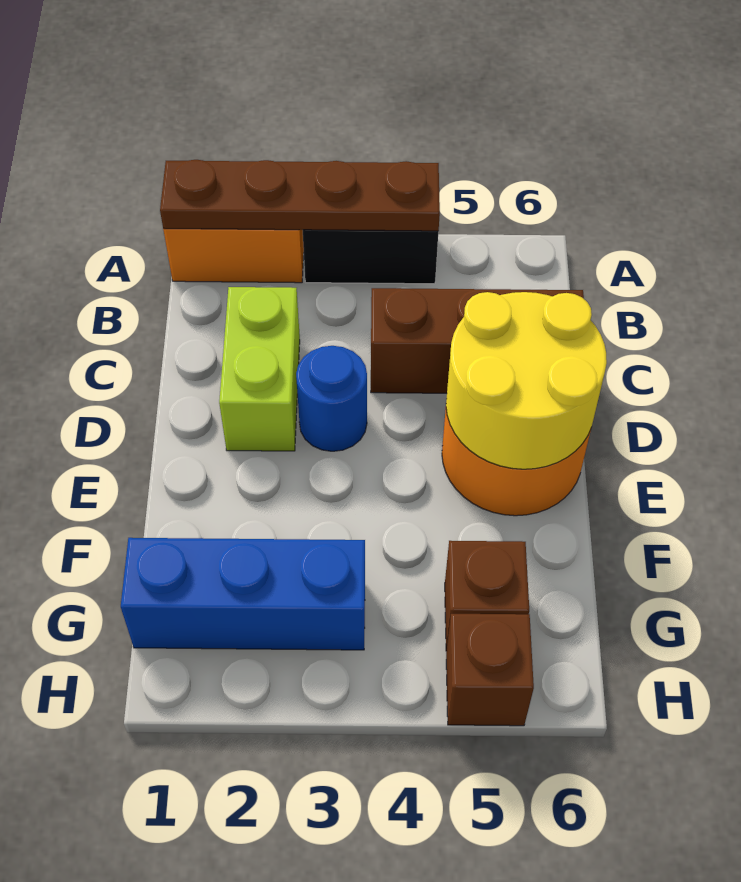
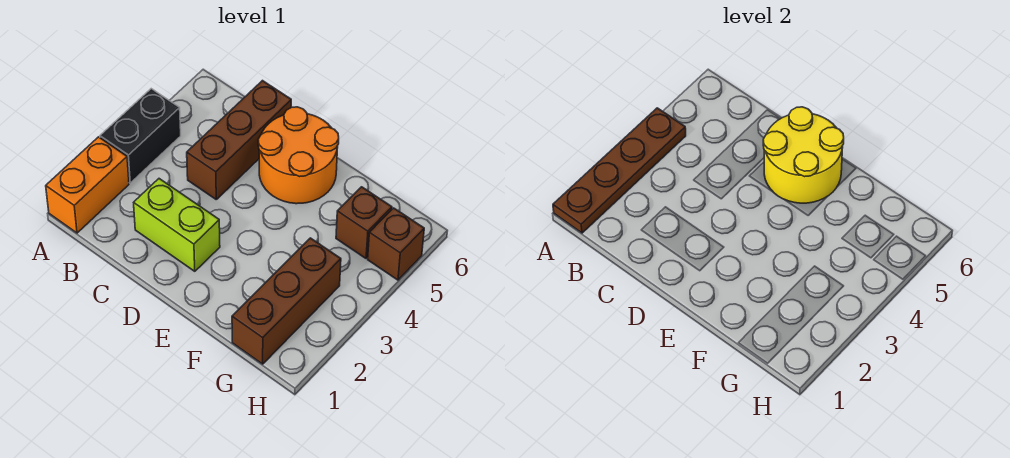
blue 1x1 round brick [296,346,367,451] -> none
blue 1x3 brick [121,538,365,650] -> brown 1x3 brick [232,238,341,364]

